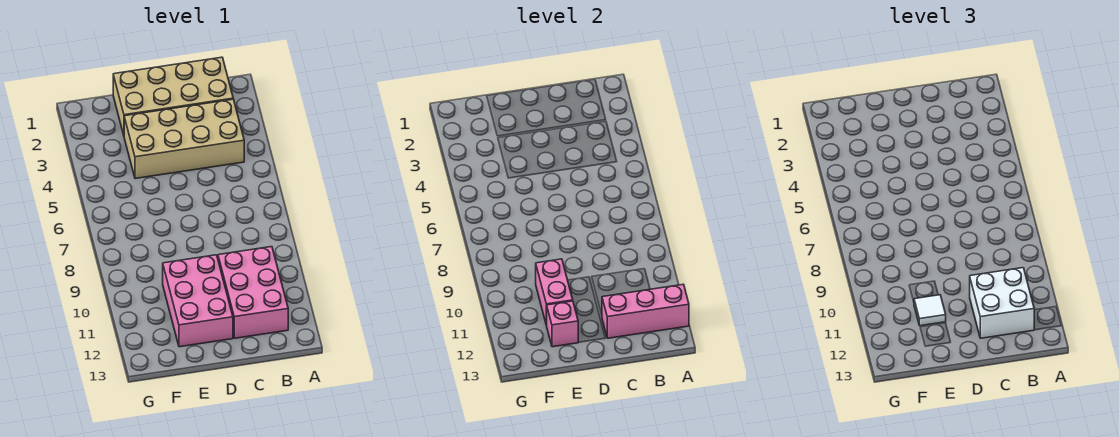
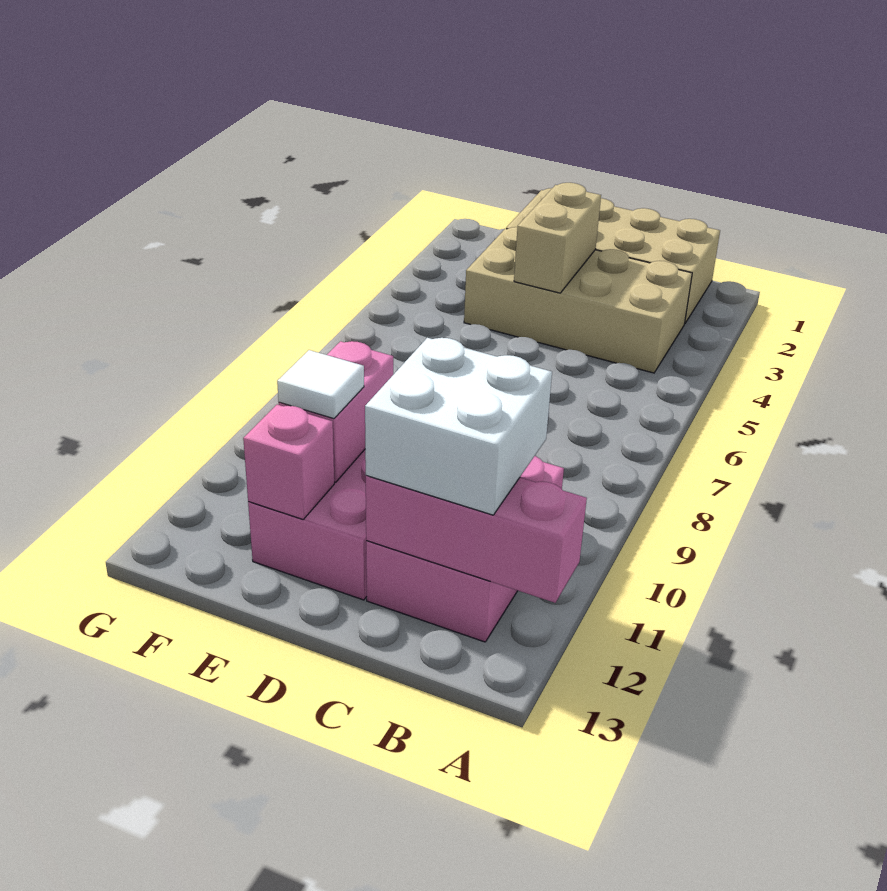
none -> tan 1x2 brick [514,183,601,293]

